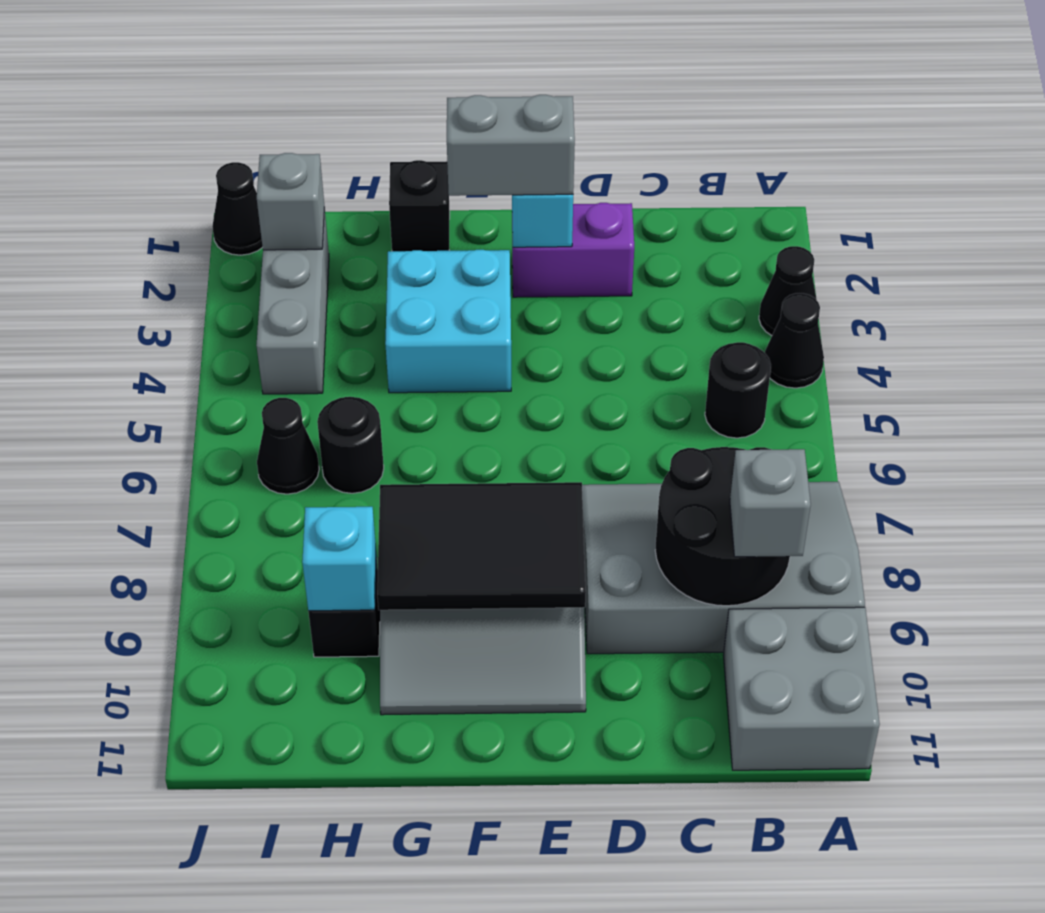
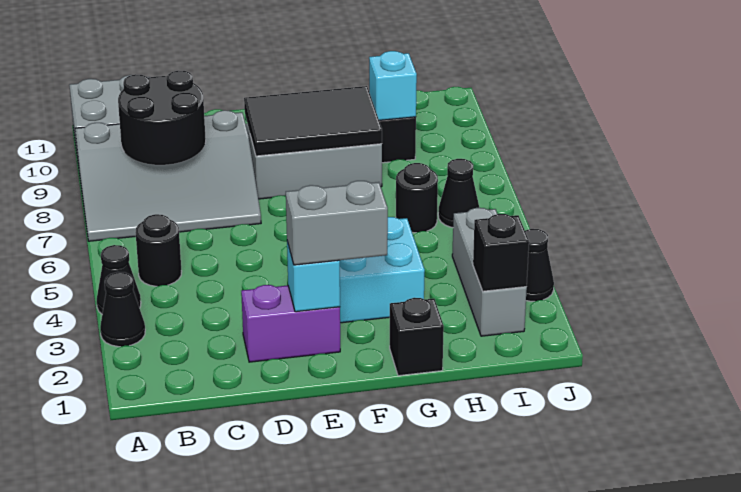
grey 1x1 brick [730,449,811,557] -> none
grey 1x1 brick [257,153,324,250] -> black 1x1 brick [473,214,529,291]
black 1x1 cone [212,162,262,255] -> black 1x1 cone moved to [525,229,554,301]

